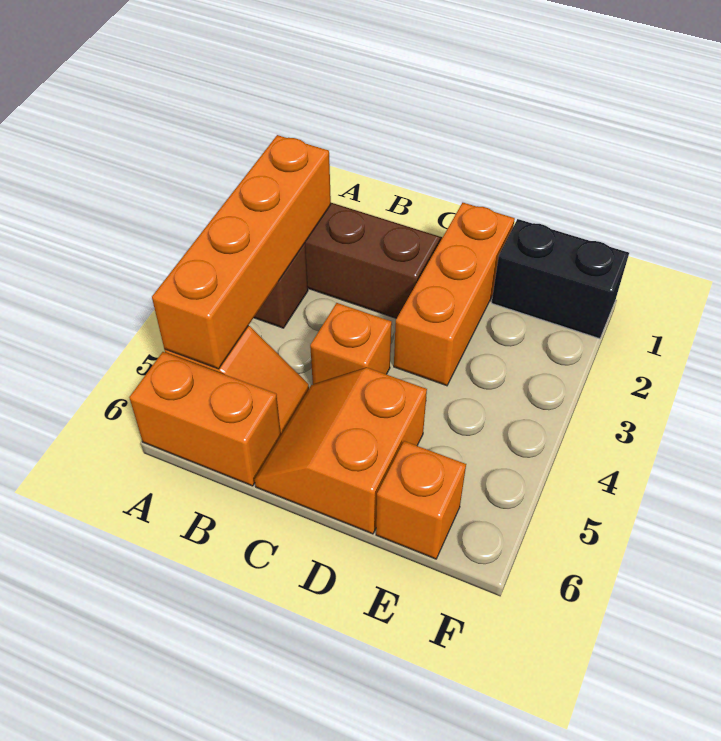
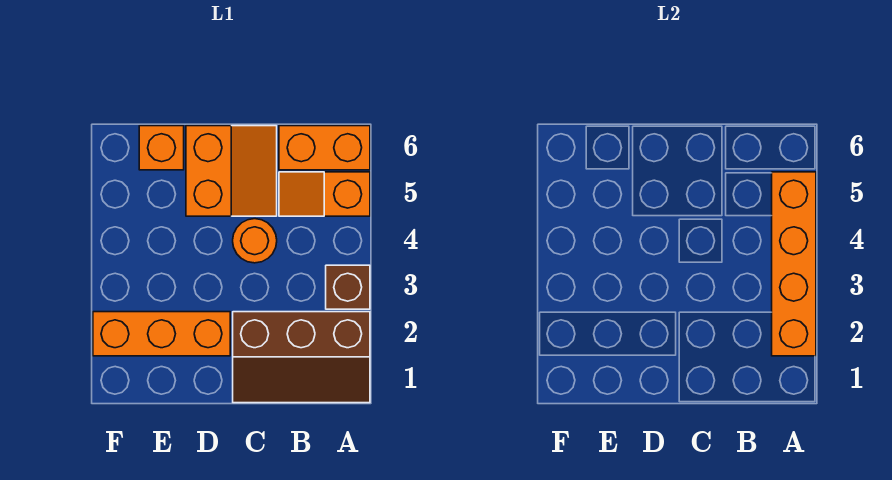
orange 1x1 brick [310,303,392,385] -> orange 1x1 round brick [233,219,277,263]
orange 1x3 brick [394,203,515,386] -> orange 1x3 brick turned to [93,312,230,356]
black 1x2 brick [492,219,629,339] -> none

